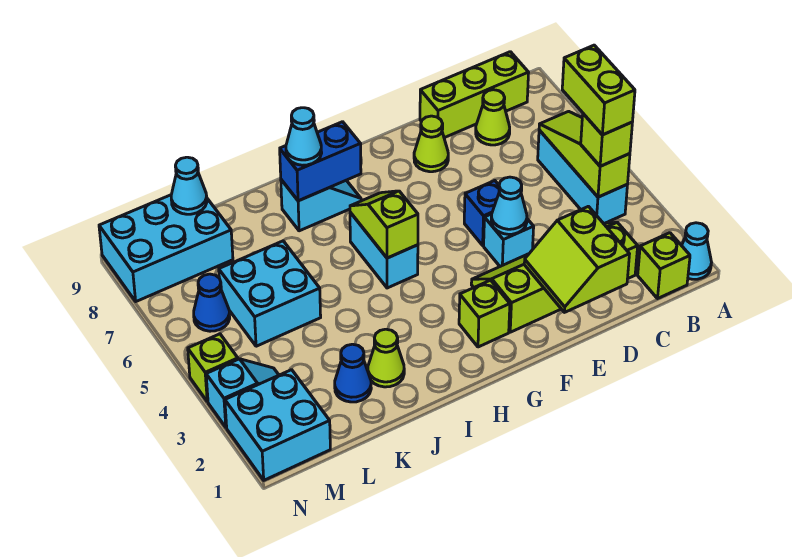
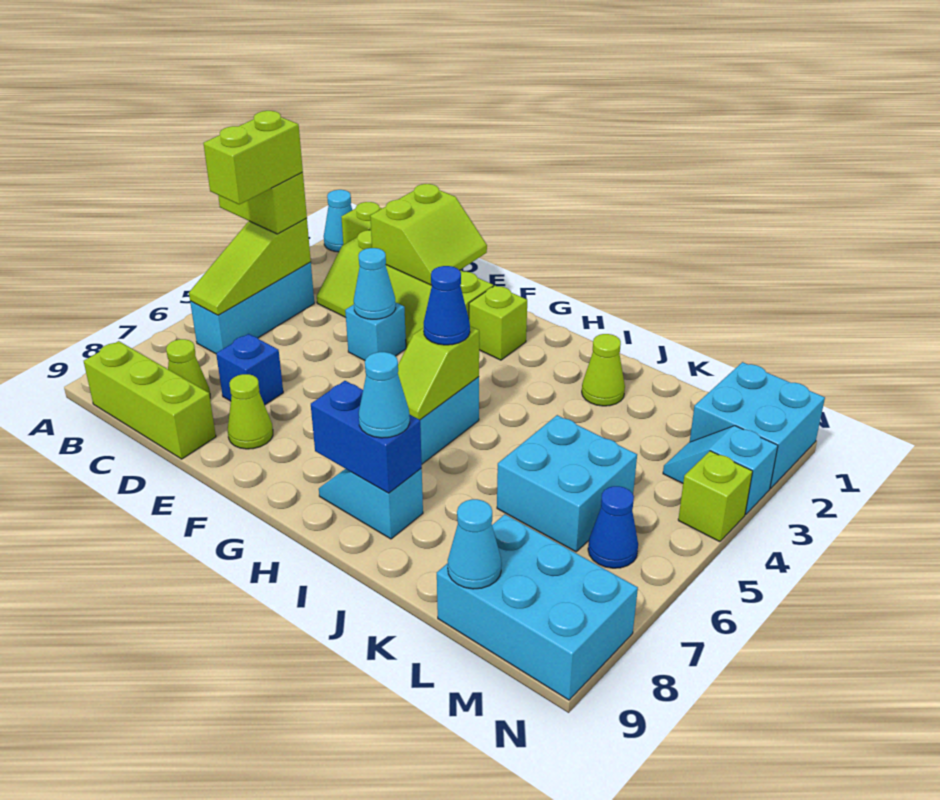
lime 1x1 brick [581,114,632,166] -> lime 1x2 brick [218,172,307,234]
blue 1x1 brick [464,181,499,245] -> blue 1x1 brick moved to [216,334,283,405]
blue 1x1 cone [335,344,371,402] -> blue 1x1 cone moved to [424,266,470,345]

